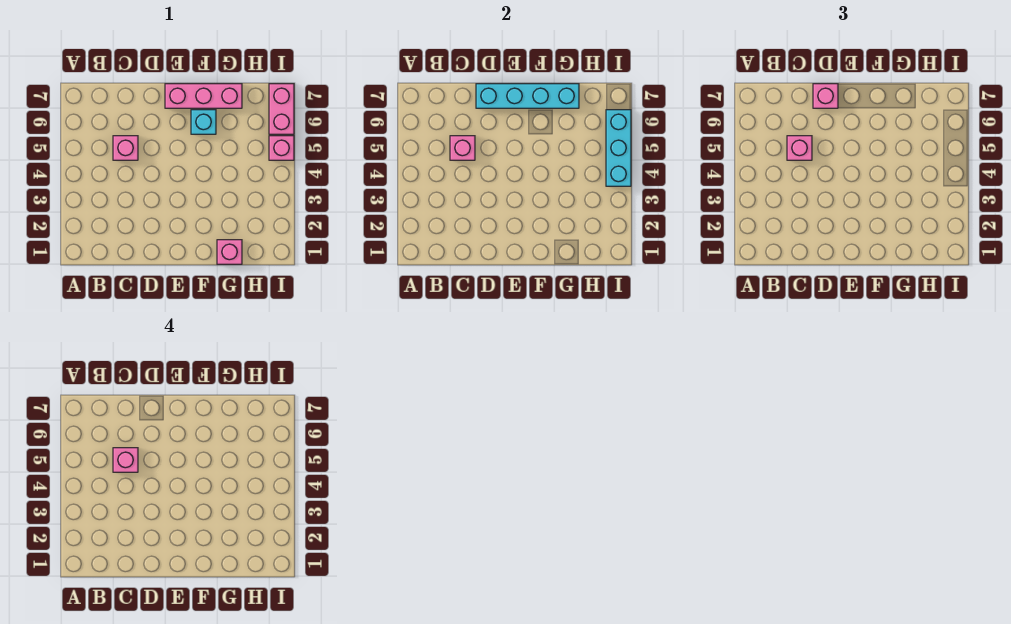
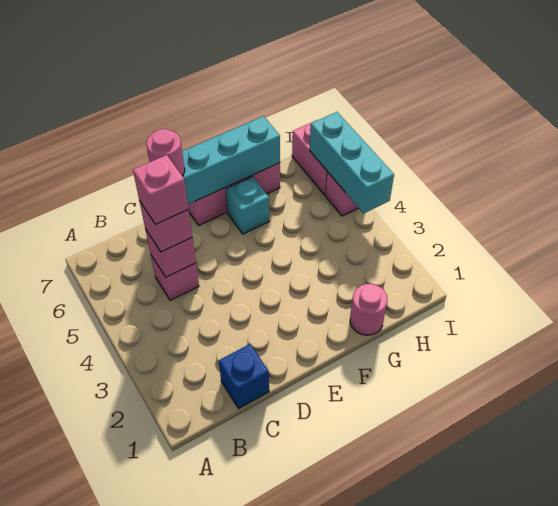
none -> blue 1x1 brick [219,344,269,408]
pink 1x1 brick [813,84,838,108] -> pink 1x1 round brick [146,129,185,176]
pink 1x1 brick [217,240,242,264] -> pink 1x1 round brick [350,284,388,335]

